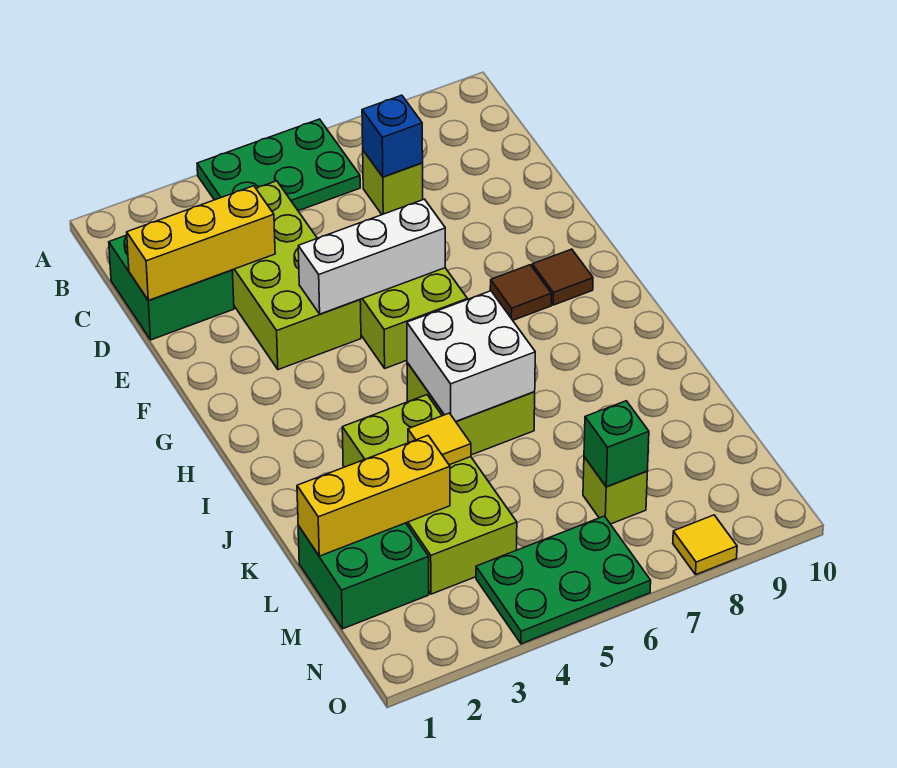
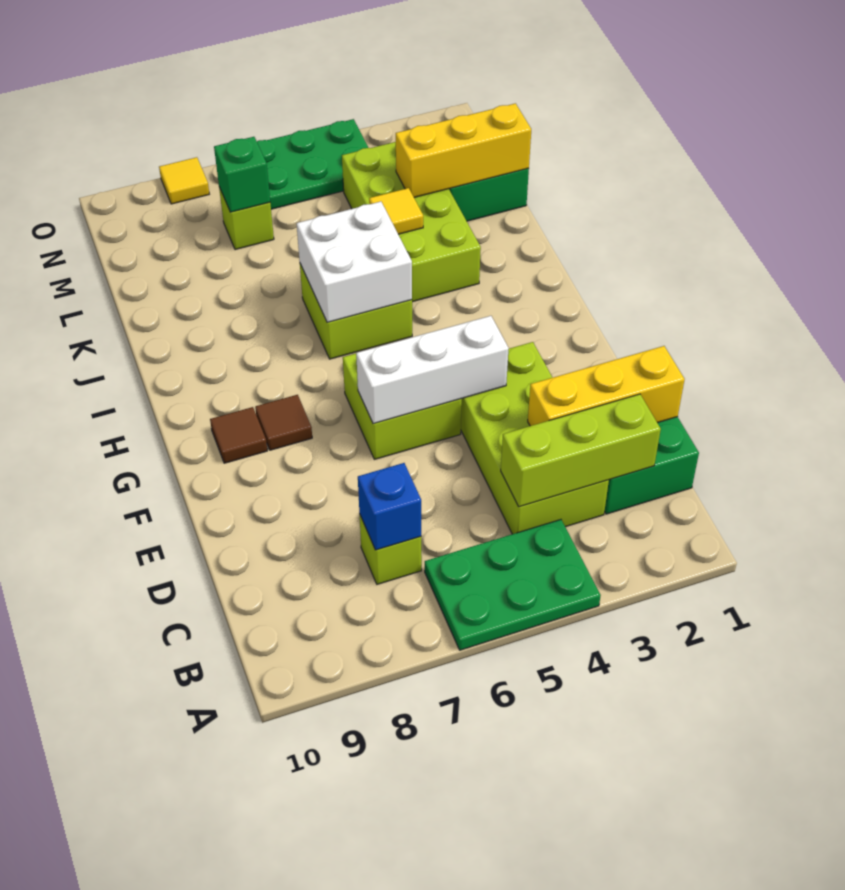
none -> lime 1x3 brick [501,394,661,507]

